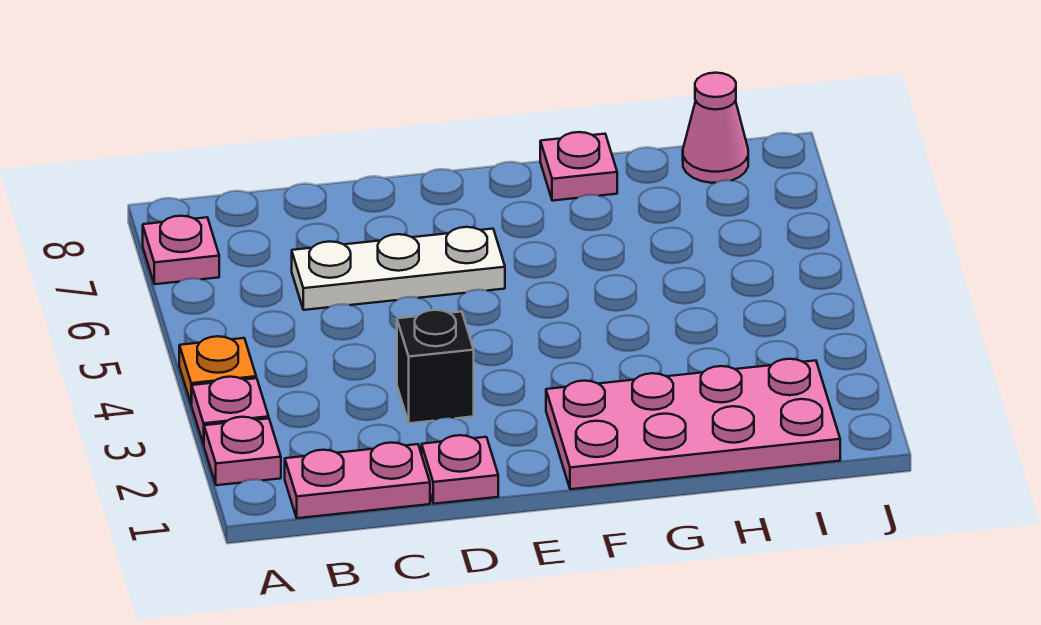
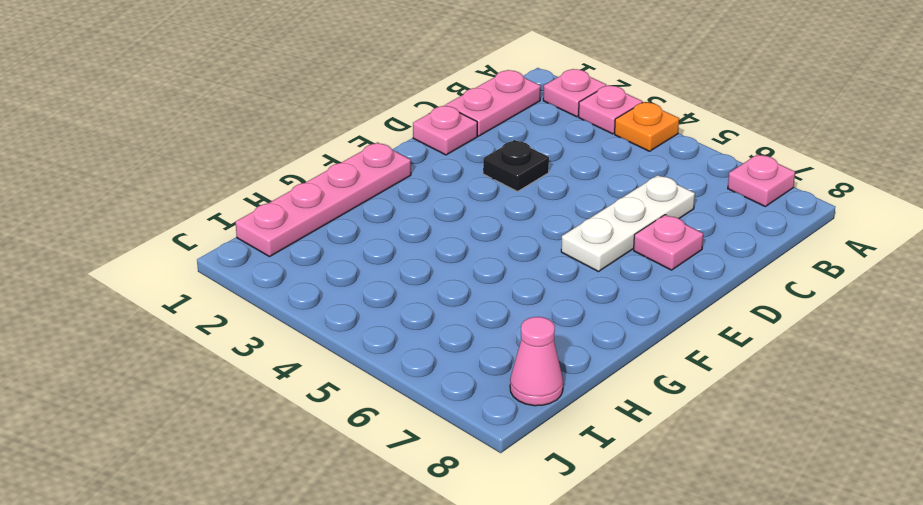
black 1x1 brick [397,310,474,423] -> black 1x1 plate [483,140,549,191]
pink 2x4 plate [546,359,840,489] -> pink 1x4 plate [236,142,411,257]
pink 1x1 plate [540,132,617,201] -> pink 1x1 plate moved to [634,215,703,270]

